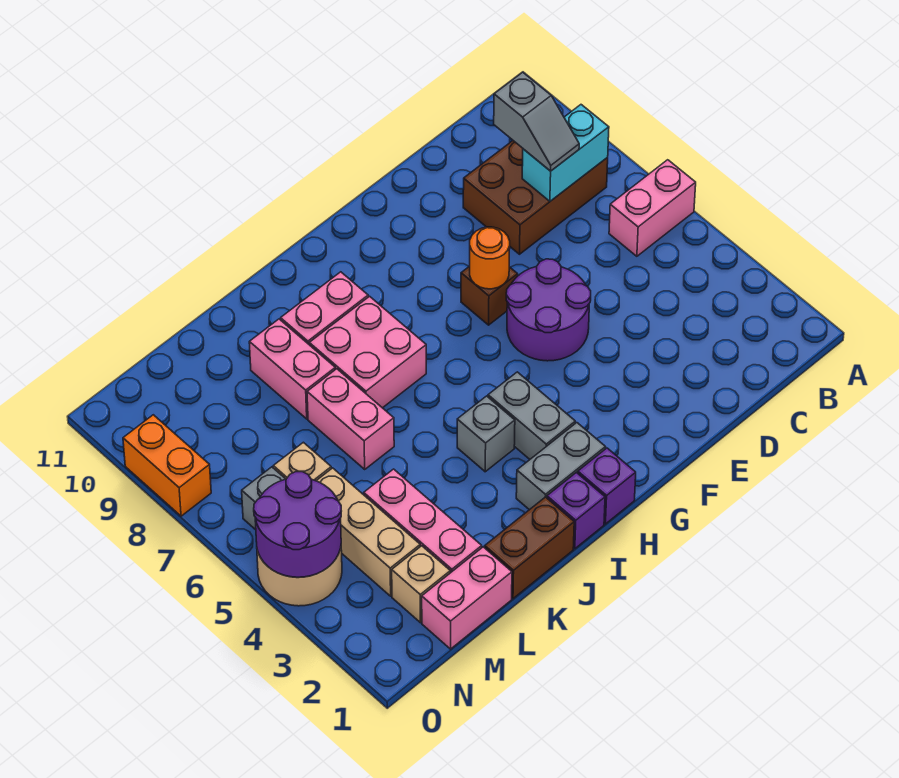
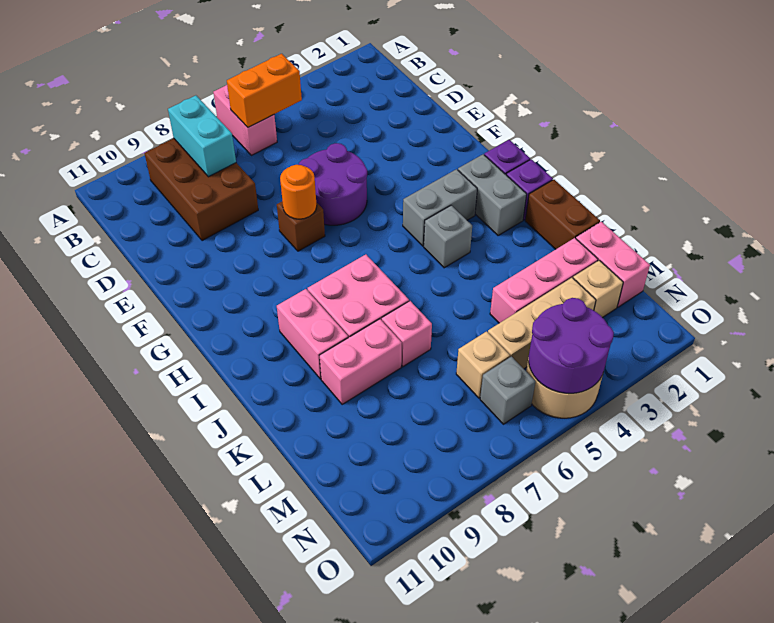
grey 1x2 slope [494,72,579,171] -> none
pink 1x2 brick [307,369,394,469] -> pink 1x1 brick [382,301,432,367]
orange 1x2 brick [123,415,211,516] -> orange 1x2 brick moved to [227,54,302,127]

